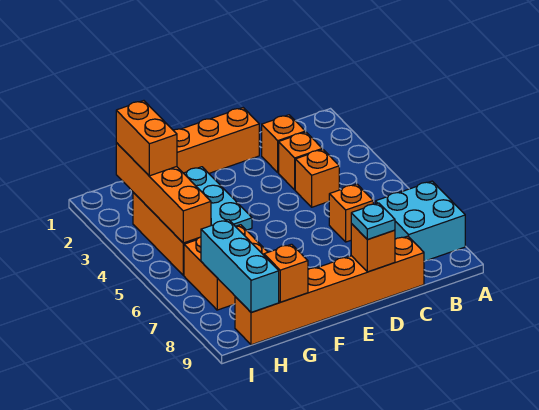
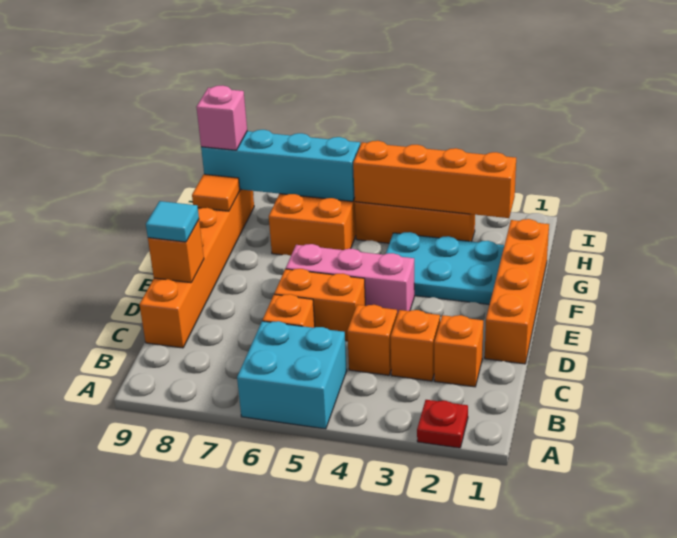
none -> red 1x1 plate [417,400,468,448]
cyan 2x2 brick [375,181,465,261] -> cyan 2x2 brick moved to [237,321,347,429]
cyan 1x1 plate [351,203,395,240] -> cyan 1x1 tile [146,201,199,242]
none -> pink 1x3 brick [286,244,414,315]
orange 1x1 brick [264,244,308,302] -> orange 1x1 tile [192,174,240,211]
orange 1x2 brick [116,101,177,176] -> orange 1x2 brick moved to [274,269,365,341]
cyan 1x3 brick [201,220,279,313] -> cyan 1x4 brick [201,130,360,201]
none -> pink 1x1 brick [196,86,247,150]

